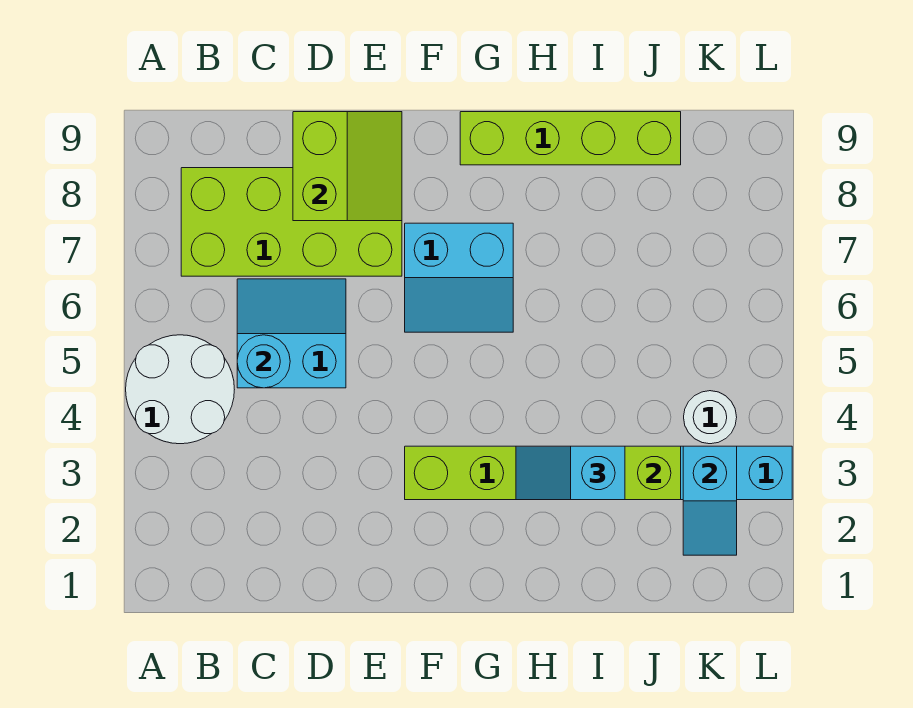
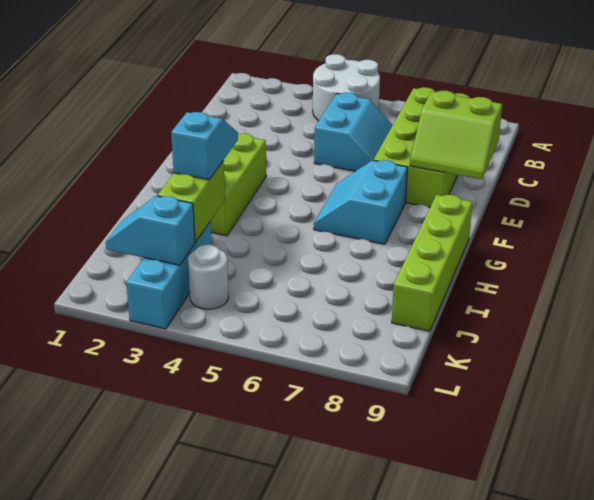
cyan 1x1 round brick [237,335,290,388] -> none

